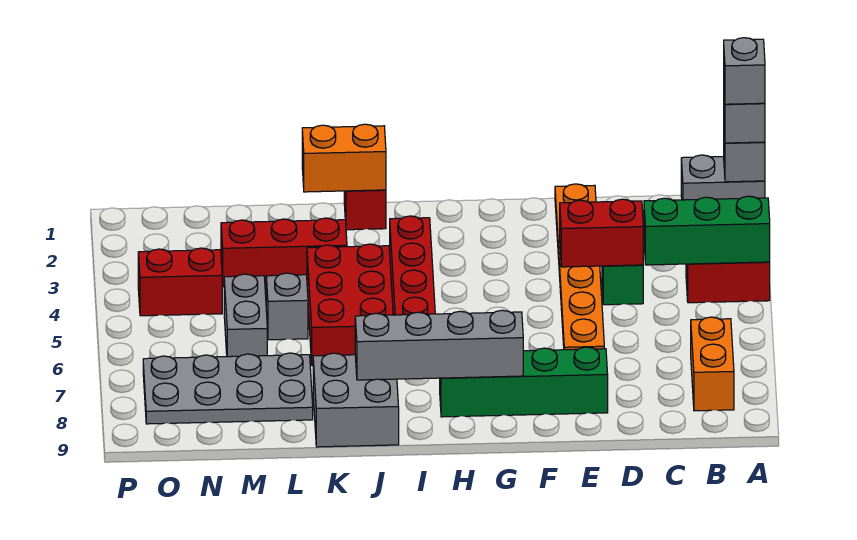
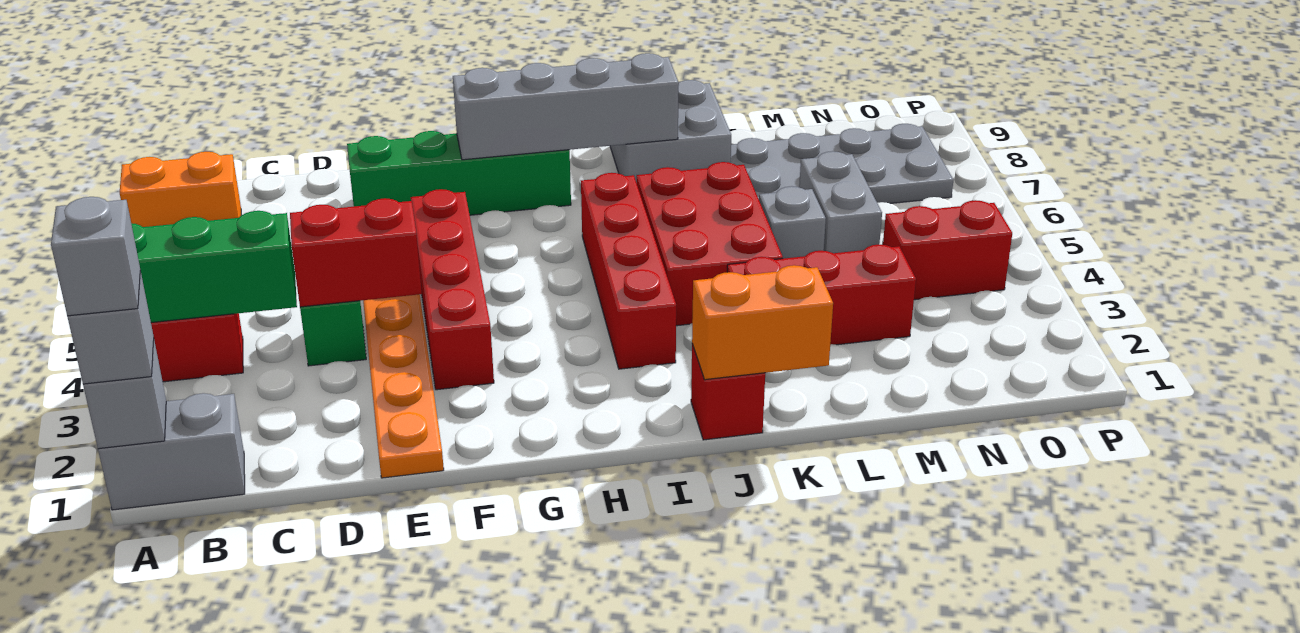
orange 1x2 brick [691,317,734,411] -> orange 1x2 brick turned to [120,152,241,227]
none -> red 1x4 brick [411,189,494,390]

